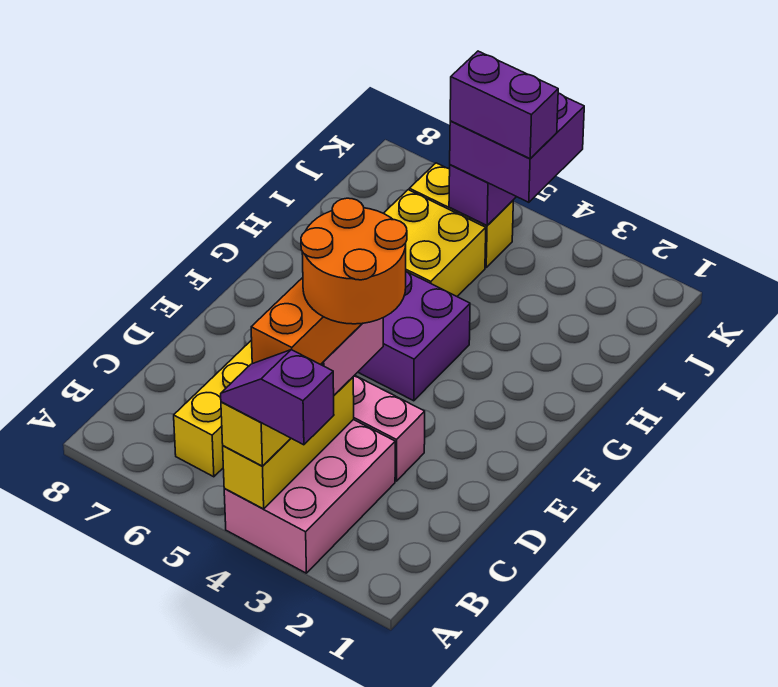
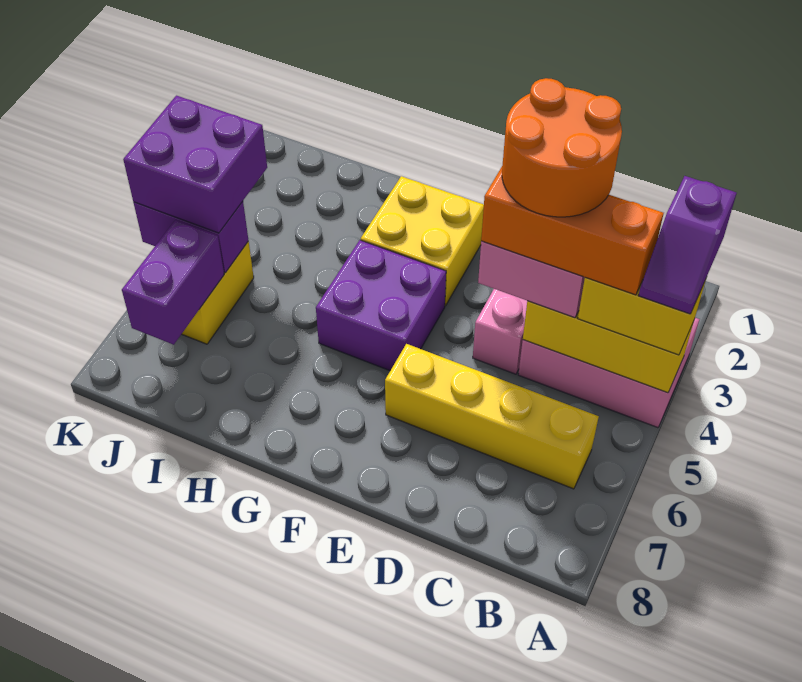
yellow 2x2 brick [384,190,486,296] -> yellow 2x2 brick moved to [361,176,484,306]
purple 1x2 brick [450,51,558,159] -> purple 1x2 brick moved to [122,220,224,345]

